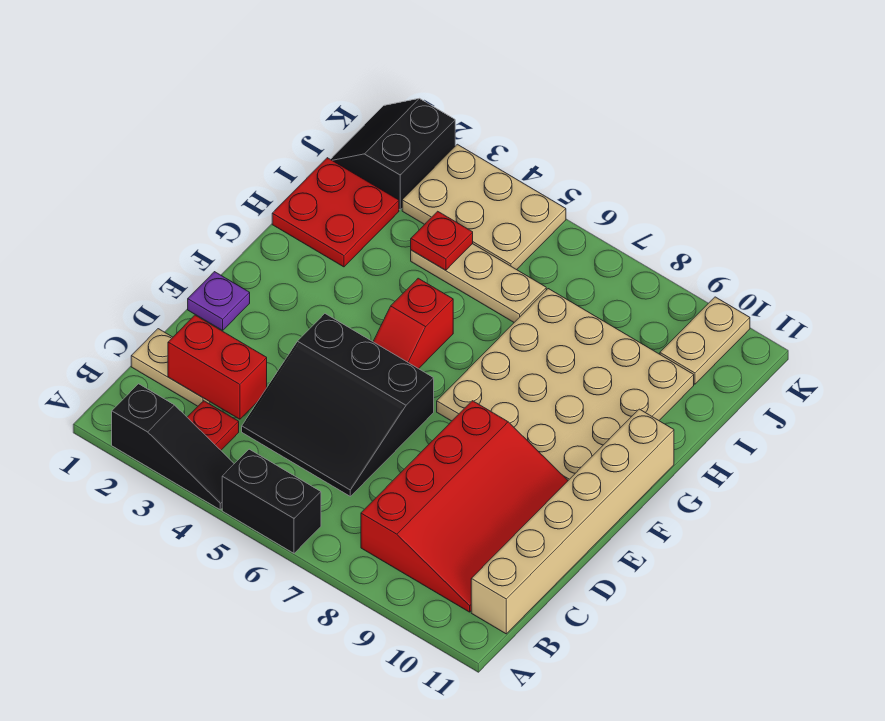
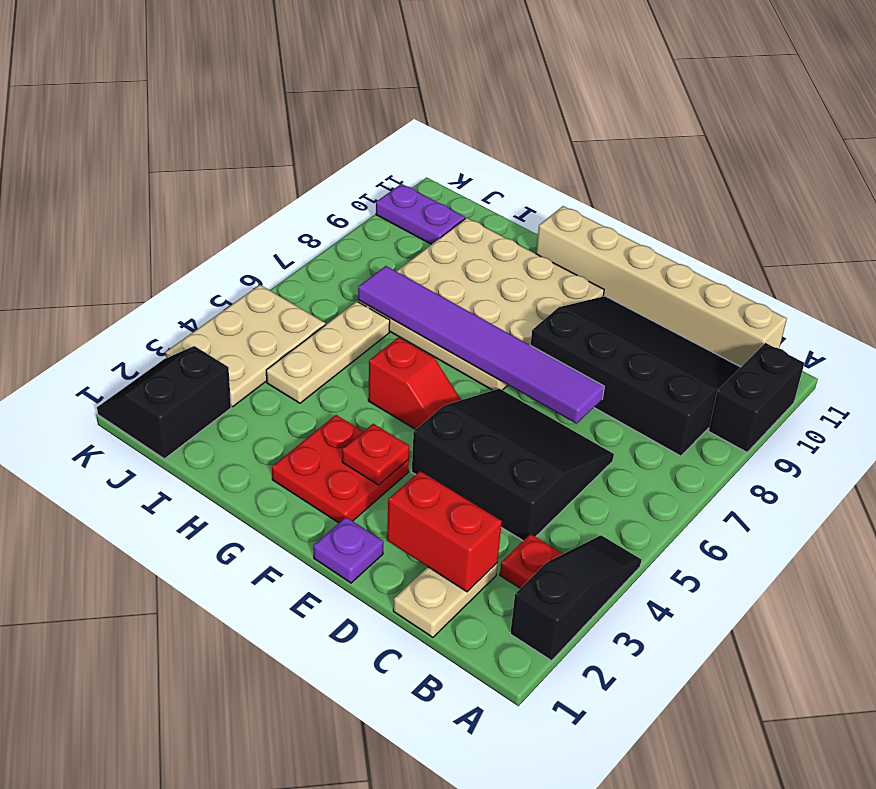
black 1x2 brick [222,449,321,553] -> black 1x2 brick moved to [709,343,804,452]
red 3x4 slope [361,401,568,612] -> black 3x4 slope [530,296,741,456]
red 1x2 brick [168,315,267,419] -> red 1x2 brick turned to [387,471,502,592]
black 3x3 slope [242,314,434,496] -> black 3x3 slope turned to [412,389,614,541]
none -> purple 1x6 tile [358,266,604,424]
red 2x2 plate [272,158,399,267] -> red 2x2 plate moved to [272,415,409,523]
red 1x1 plate [411,211,473,270] -> red 1x1 plate moved to [342,424,409,485]
black 2x2 slope [331,98,455,210] -> black 2x2 slope turned to [97,346,231,459]
tan 1x2 plate [660,297,750,384] -> purple 1x2 plate [376,184,465,244]

